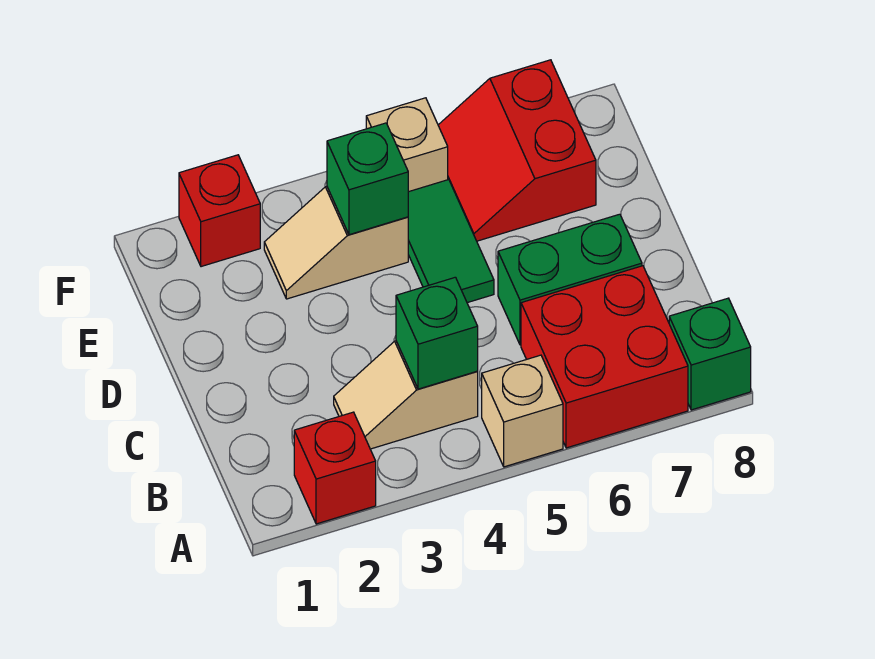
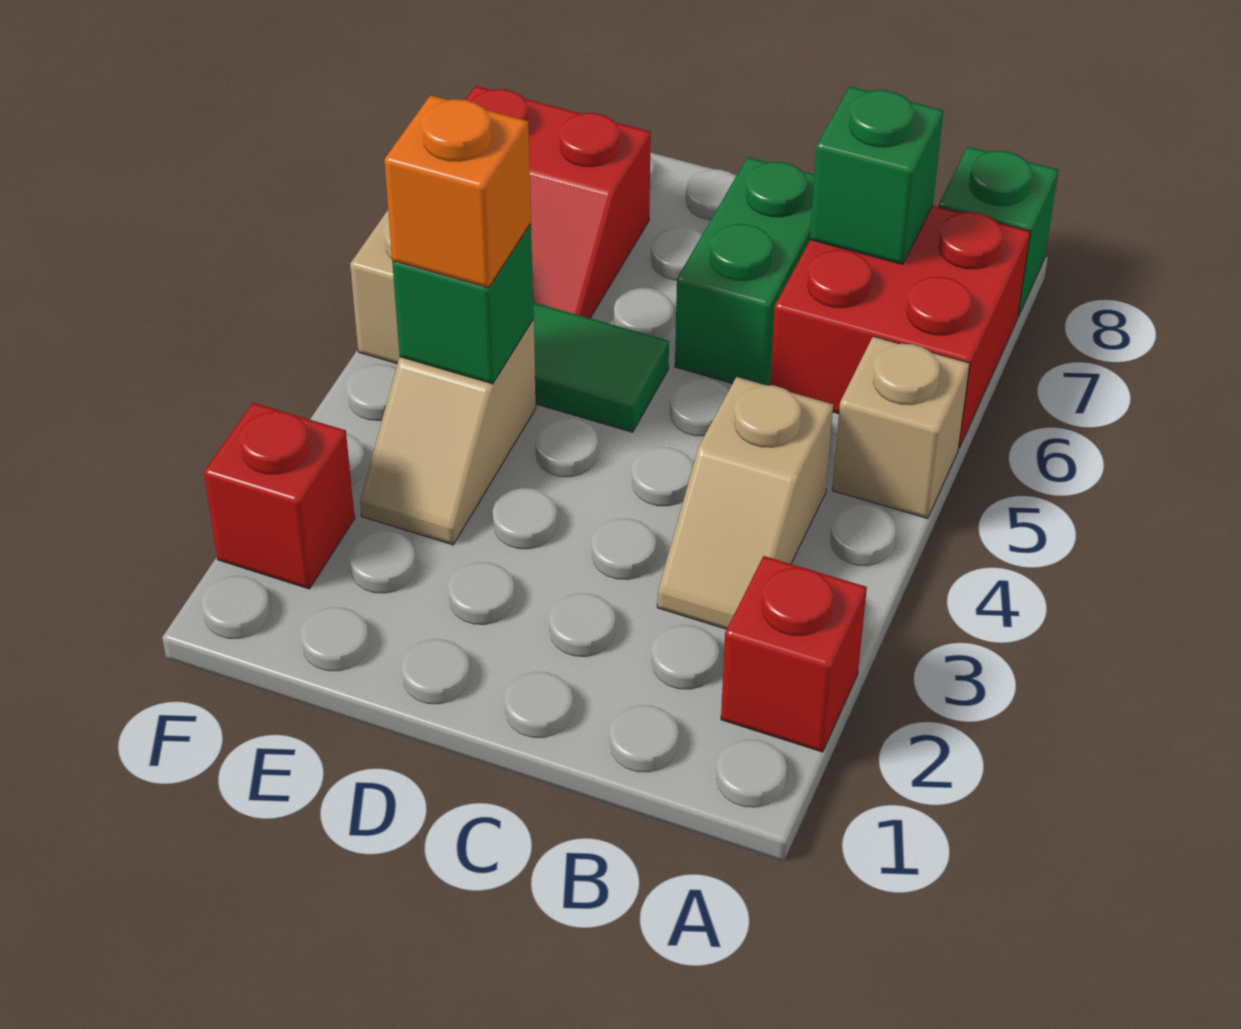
green 1x1 brick [396,277,478,389] -> green 1x1 brick moved to [810,86,944,265]
none -> orange 1x1 brick [384,95,531,288]

